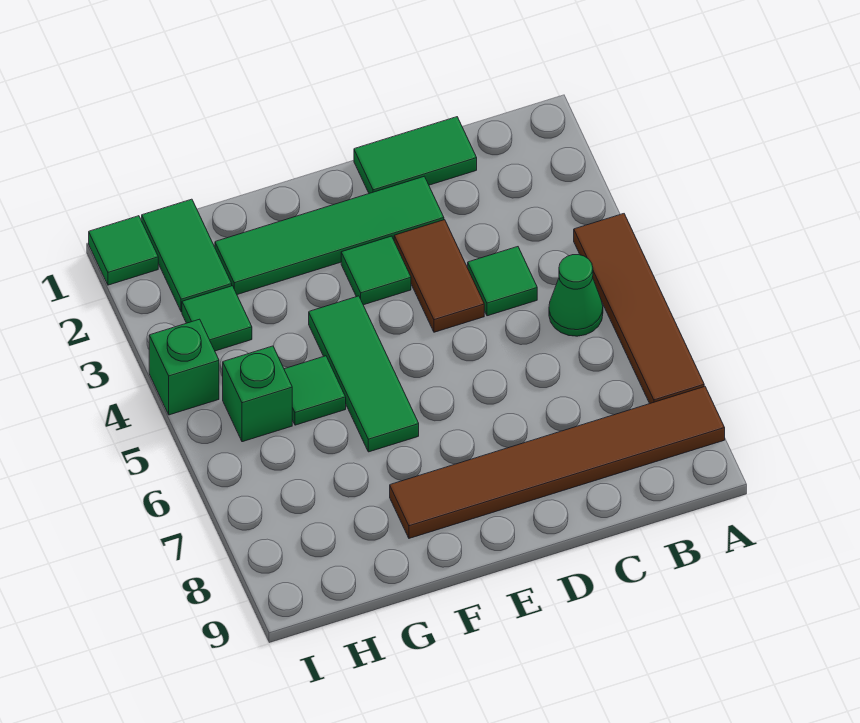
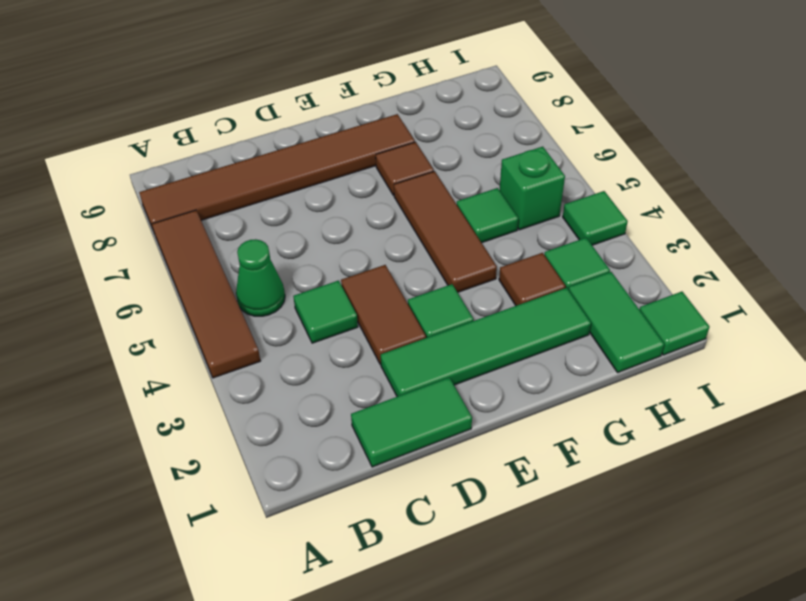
green 1x3 tile [309,296,419,452] -> brown 1x3 tile [394,171,497,292]
none -> brown 1x1 tile [376,142,434,195]
none -> brown 1x1 tile [499,253,566,306]
green 1x1 brick [149,319,219,415] -> green 1x1 tile [563,191,628,245]

